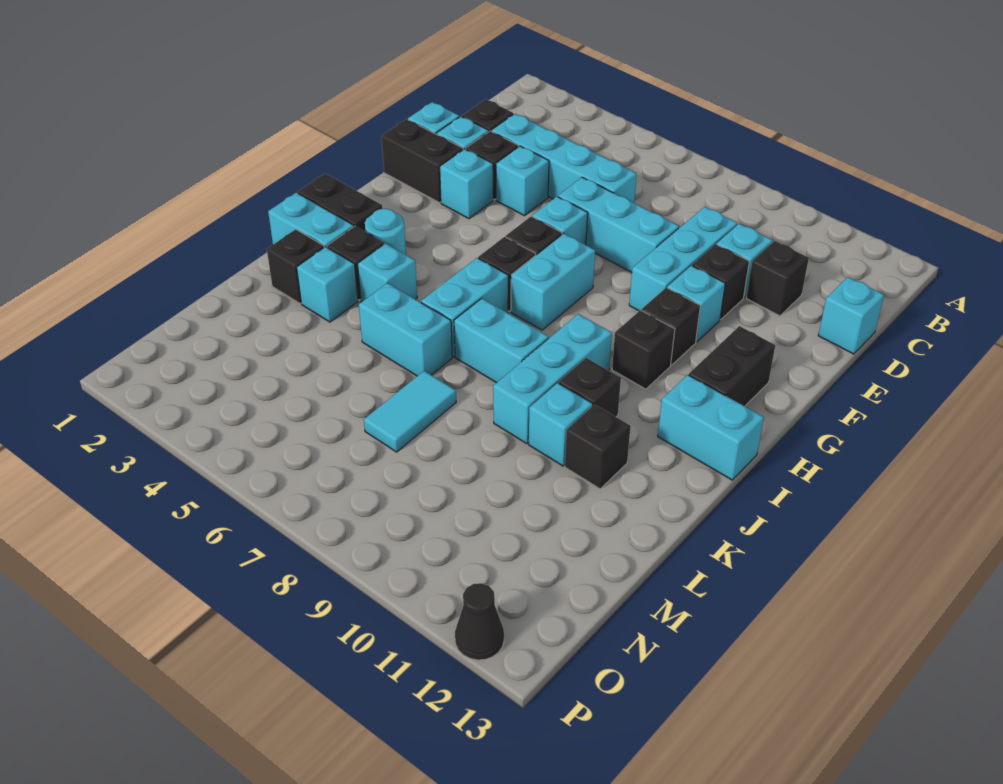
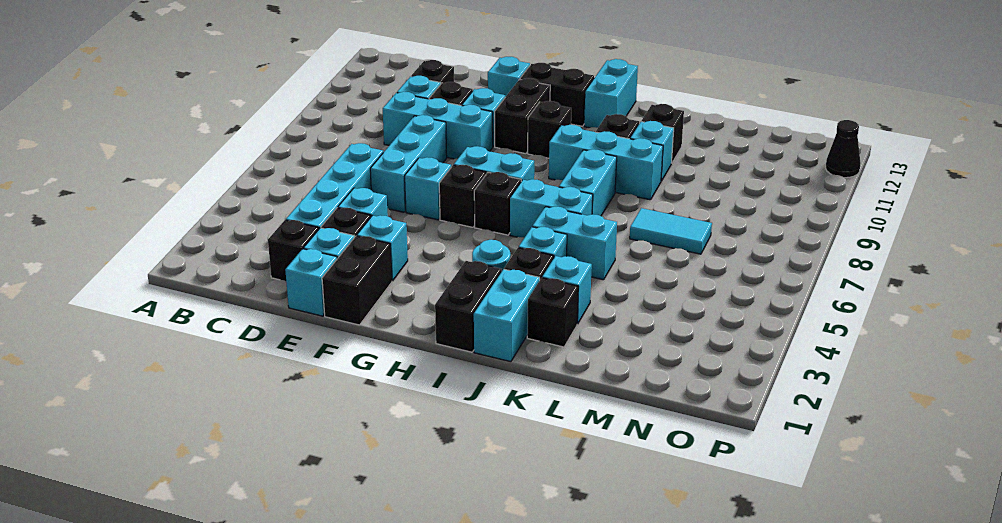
cyan 1x1 brick [818,277,884,354] -> cyan 1x1 brick moved to [488,57,530,97]
black 1x1 brick [641,288,700,365] -> black 1x2 brick [495,78,550,154]
cyan 1x2 brick [359,283,452,376] -> cyan 1x2 brick turned to [533,207,617,280]

